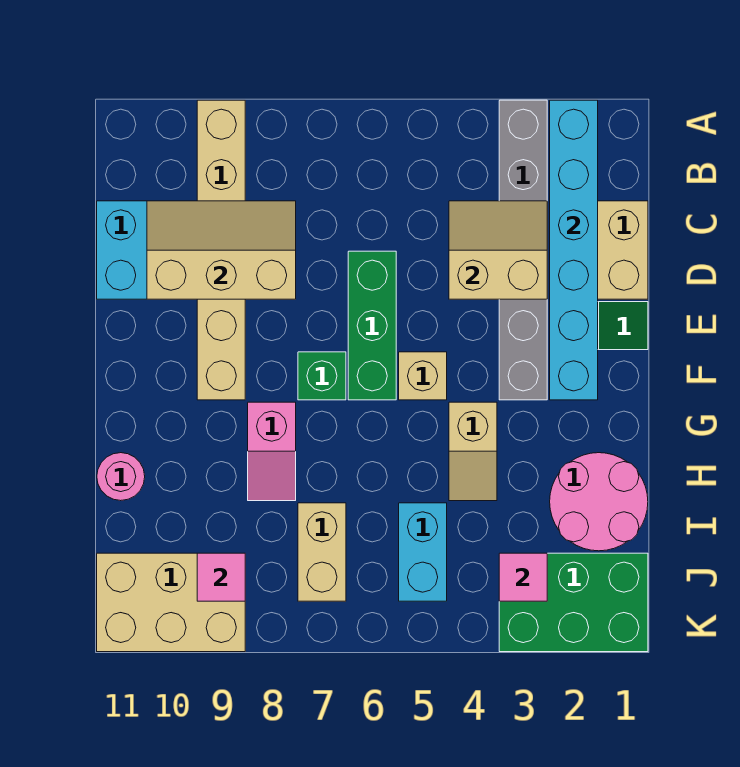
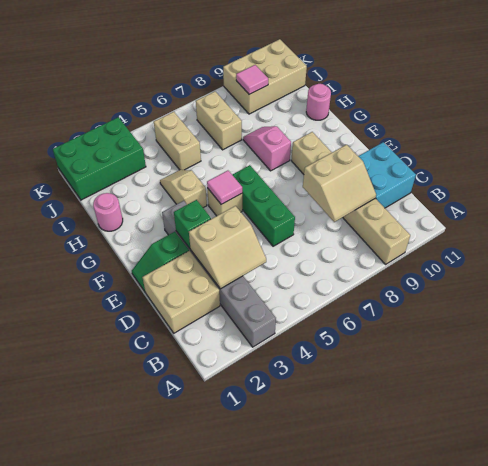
cyan 1x6 brick [550,100,598,400] -> none
tan 2x3 slope [147,201,296,299] -> tan 2x2 slope [303,145,376,222]
green 1x1 brick [298,352,346,400] -> green 1x1 brick moved to [174,200,211,248]
pink 2x2 round brick [550,453,648,551] -> pink 1x1 round brick [93,193,123,231]
cyan 1x2 brick [399,503,447,601] -> tan 1x2 brick [154,112,201,170]
pink 1x1 tile [499,553,547,601] -> pink 1x1 tile moved to [207,171,242,204]

